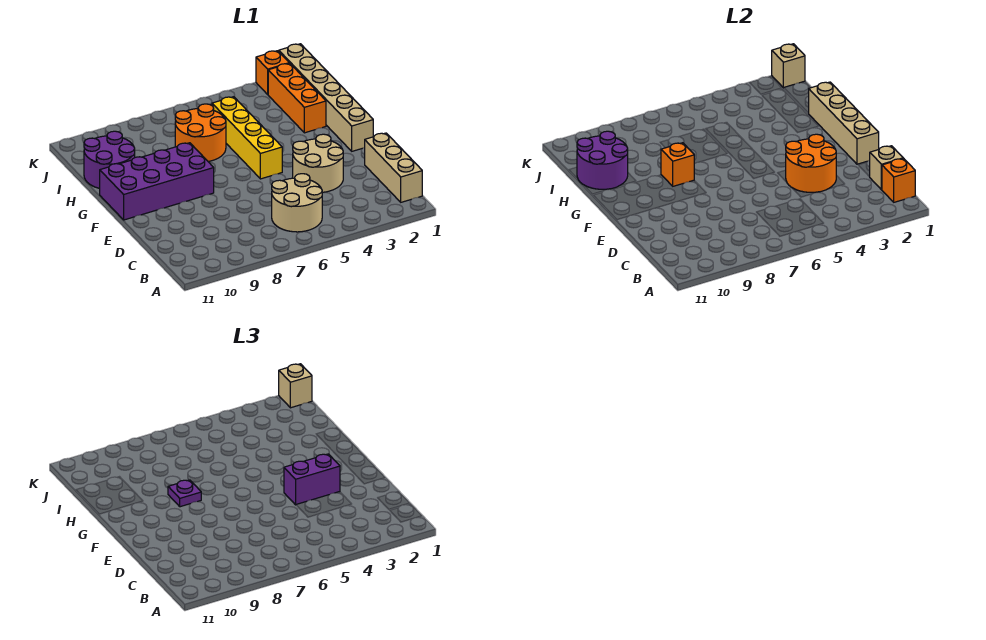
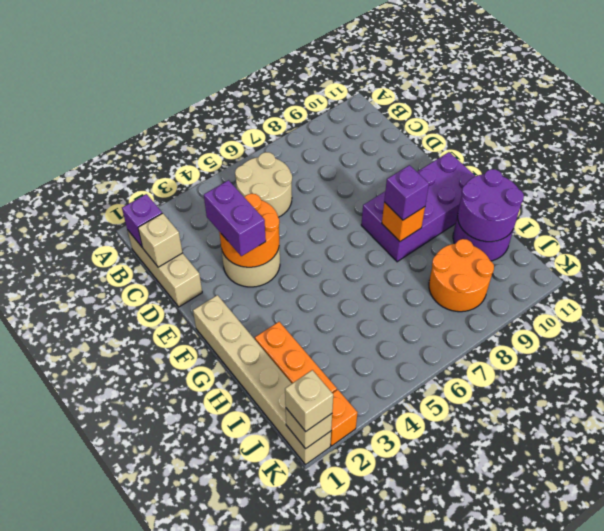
orange 1x1 brick [882,158,915,202] -> purple 1x1 brick [122,194,162,247]
tan 1x4 brick [809,82,879,164] -> none
purple 1x2 brick [284,454,340,505] -> purple 1x2 brick turned to [204,180,266,256]
yellow 1x4 brick [212,97,282,179] -> none
purple 1x1 plate [168,480,201,507] -> purple 1x1 brick [384,165,429,220]
orange 2x2 round brick [175,104,226,162] -> orange 2x2 round brick moved to [429,239,494,312]

